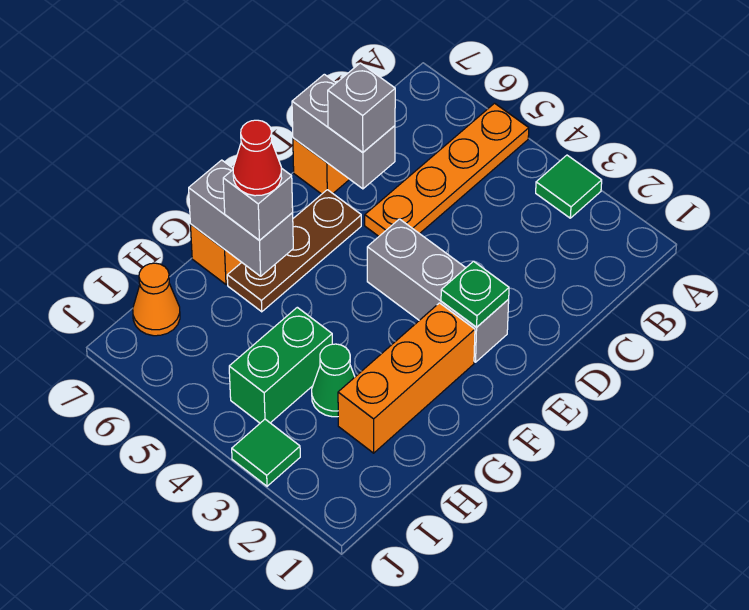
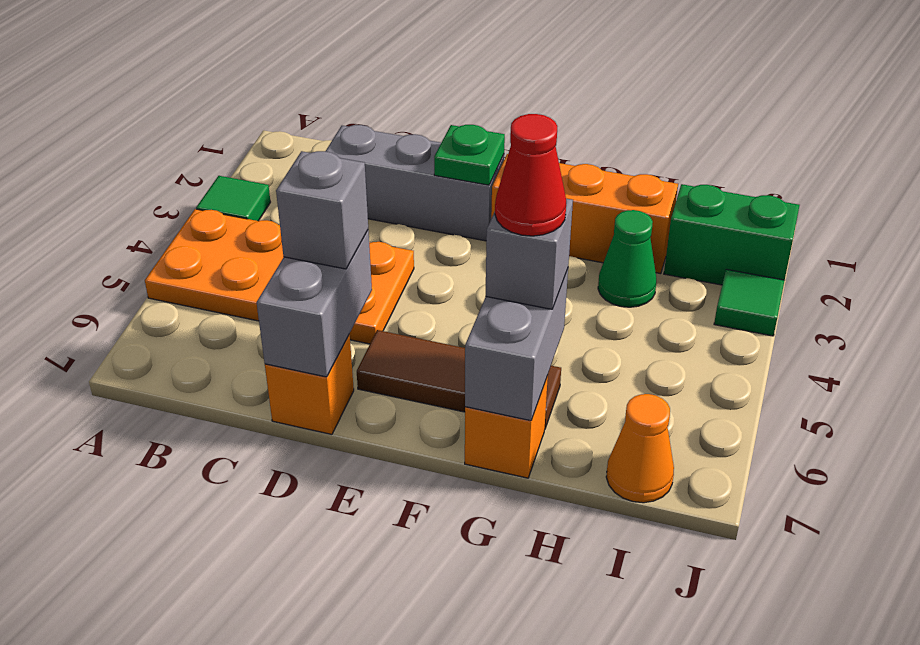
orange 1x4 plate [365,103,529,236] -> orange 2x4 plate [145,209,414,344]
grey 1x3 brick [367,219,509,362] -> grey 1x3 brick turned to [326,125,504,241]
brown 1x3 plate [227,190,361,312] -> brown 1x3 tile [357,330,561,428]
green 1x2 brick [229,307,332,423] -> green 1x2 brick moved to [664,184,800,285]

